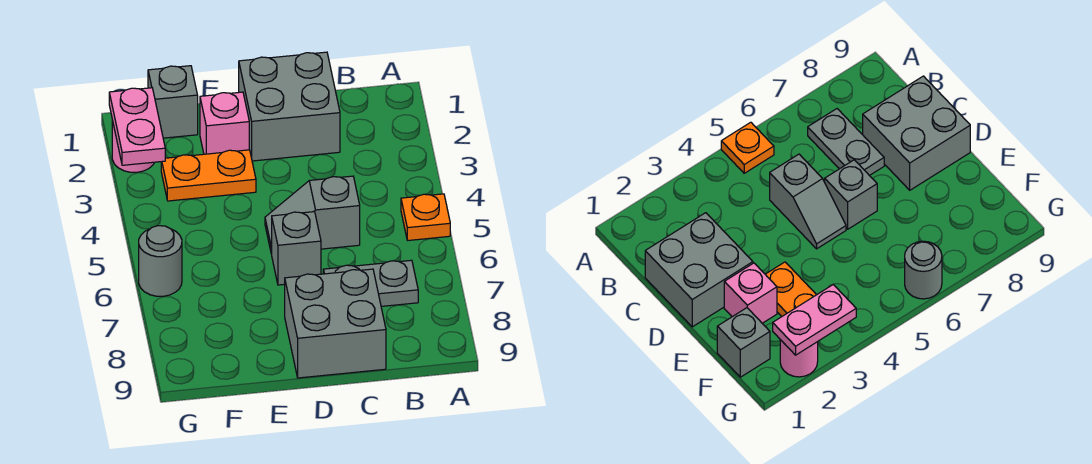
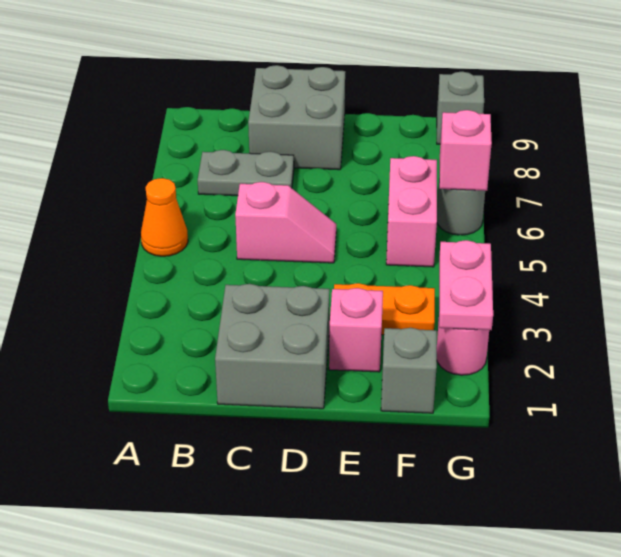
orange 1x1 plate [401,194,450,240] -> orange 1x1 cone [141,178,188,256]
grey 1x2 slope [265,176,360,254] -> pink 1x2 slope [235,182,336,263]
grey 1x1 brick [272,212,321,285] -> grey 1x1 brick moved to [437,72,484,144]
none -> pink 1x2 brick [386,156,437,267]
none -> pink 1x1 brick [439,110,492,191]

